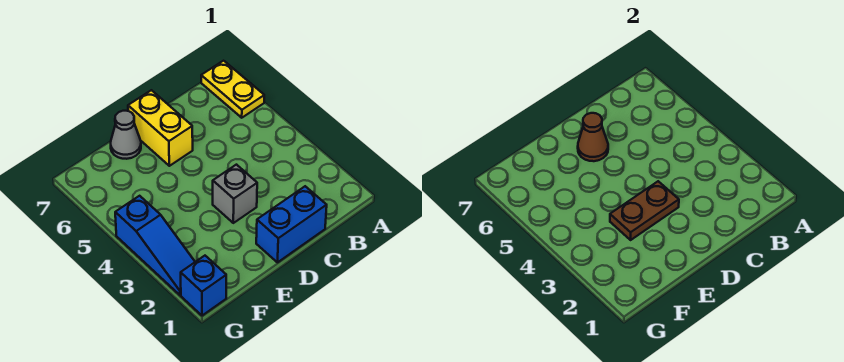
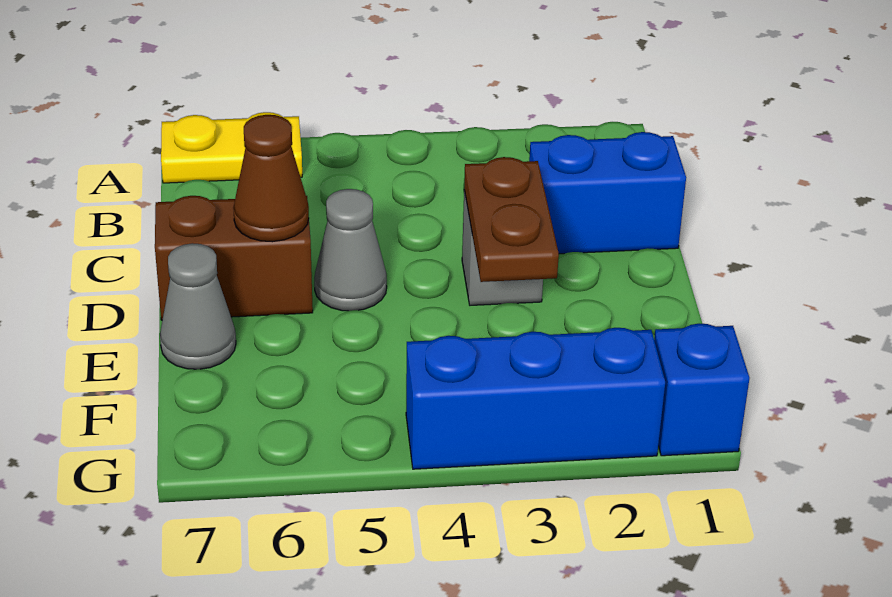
blue 1x2 brick [256,186,327,262] -> blue 1x2 brick turned to [529,132,686,254]
none -> grey 1x1 cone [314,189,387,311]
yellow 1x2 brick [128,90,193,166] -> brown 1x2 brick [155,196,313,320]
blue 1x3 slope [115,196,195,295] -> blue 1x3 brick [406,328,665,469]

